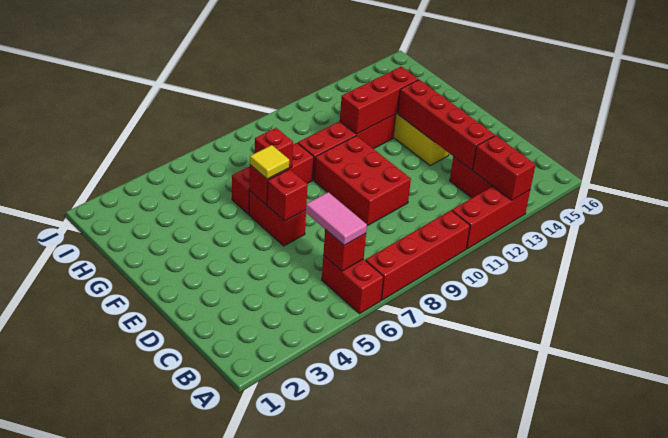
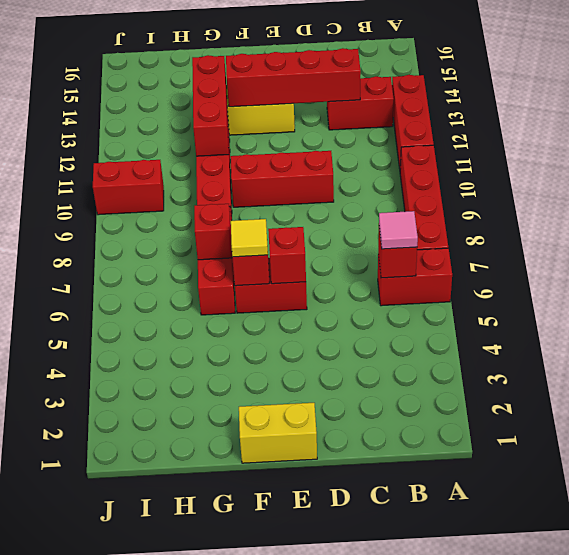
red 1x2 brick [473,135,536,200] -> red 1x2 brick moved to [93,160,164,215]
pink 1x2 tile [306,192,367,245] -> pink 1x1 tile [379,211,418,249]
red 2x3 brick [314,136,411,225] -> red 1x3 brick [230,151,334,207]
none -> yellow 1x2 brick [239,403,317,463]

